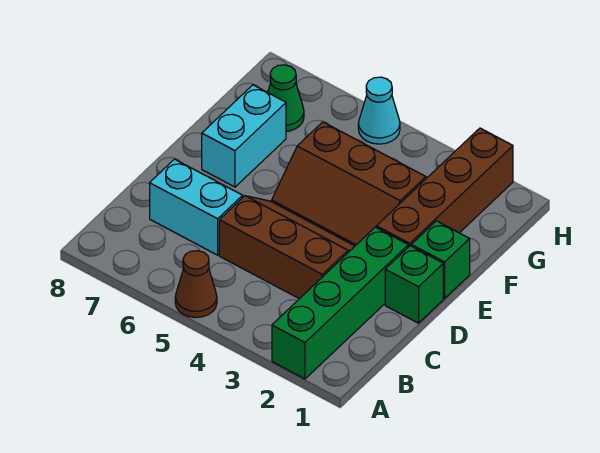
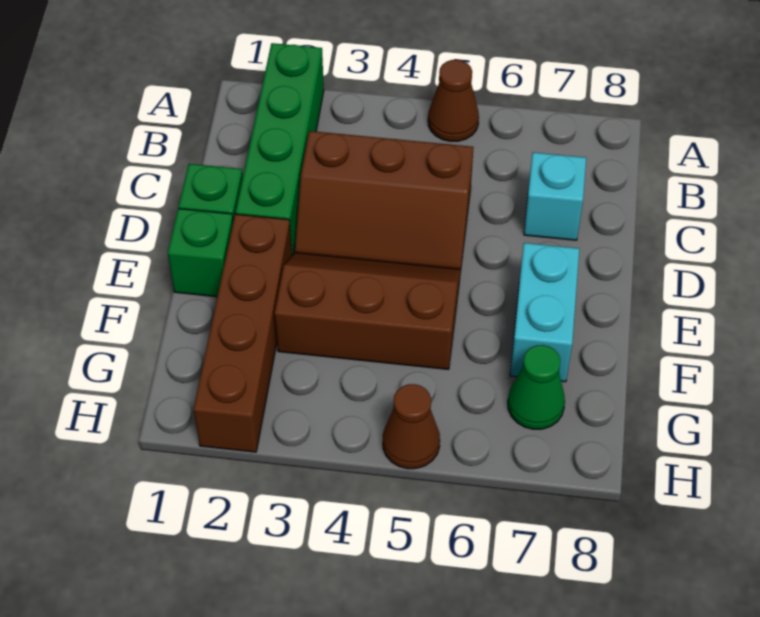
cyan 1x2 brick [150,159,243,255] -> cyan 1x1 brick [524,152,586,240]
cyan 1x1 cone [358,77,400,144] -> brown 1x1 cone [383,384,440,469]

